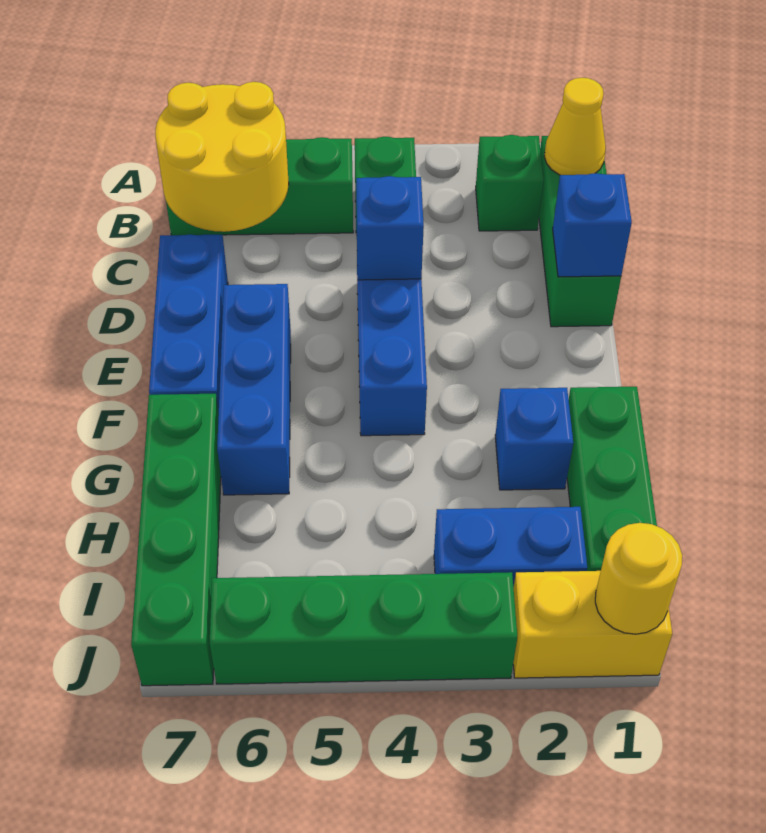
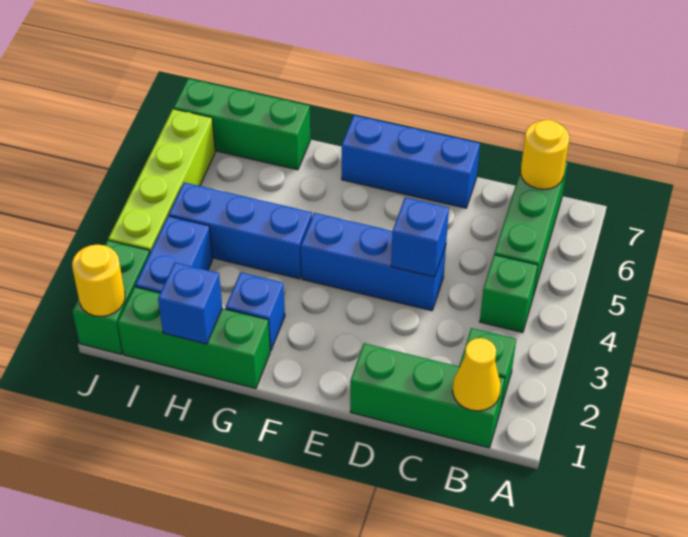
yellow 2x2 round brick [155,82,289,232] -> yellow 1x1 round brick [521,120,569,189]
blue 1x1 brick [553,173,632,277] -> blue 1x1 brick moved to [158,262,222,344]
blue 1x3 brick [217,284,291,495] -> blue 1x3 brick moved to [169,182,312,279]
green 1x4 brick [131,394,221,686] -> green 1x3 brick [174,79,310,170]
yellow 1x2 brick [513,571,672,678] -> green 1x2 brick [73,240,150,354]
green 1x4 brick [210,572,517,684] -> lime 1x4 brick [108,109,215,252]

